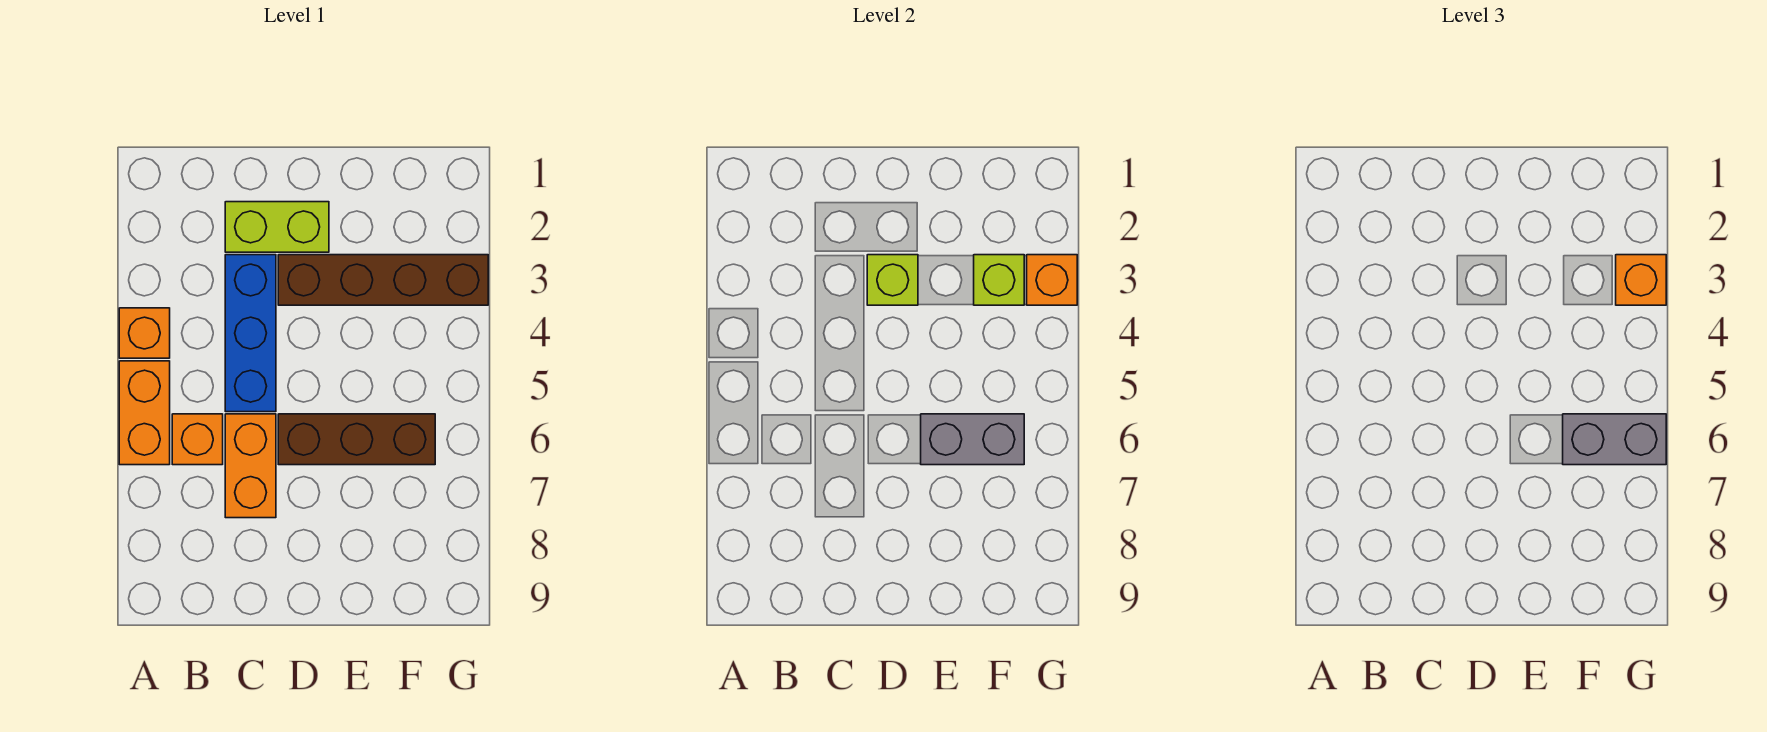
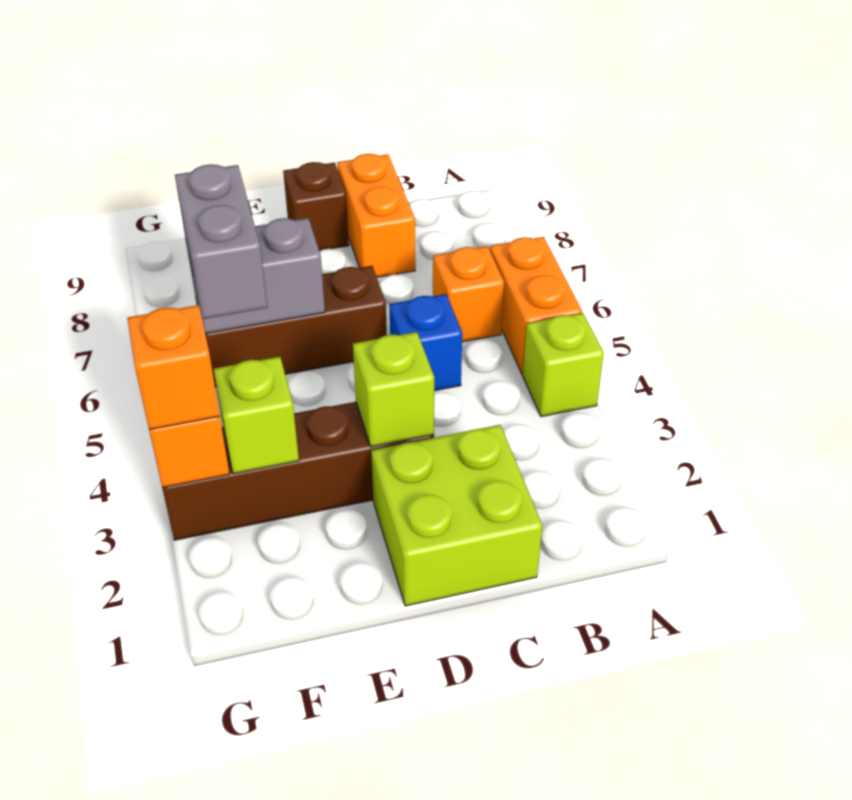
orange 1x1 brick [119,308,170,358] -> lime 1x1 brick [523,313,604,417]
lime 1x2 brick [225,202,329,252] -> lime 2x2 brick [371,425,542,606]
blue 1x3 brick [225,255,276,412] -> blue 1x1 brick [389,294,462,391]
orange 1x2 brick [225,414,276,518] -> orange 1x2 brick moved to [337,154,415,277]
none -> brown 1x1 brick [283,162,349,251]
grey 1x2 brick [1563,414,1666,465] -> grey 1x2 brick turned to [175,164,267,319]

